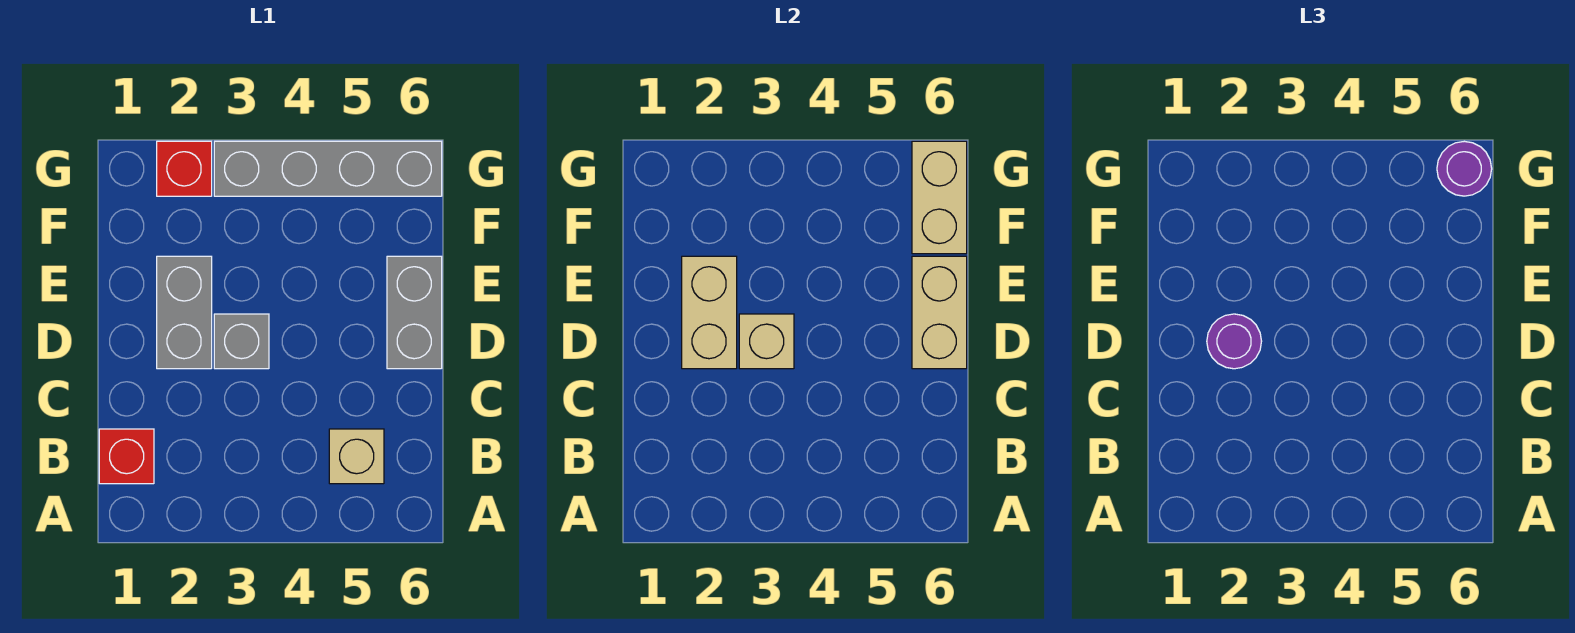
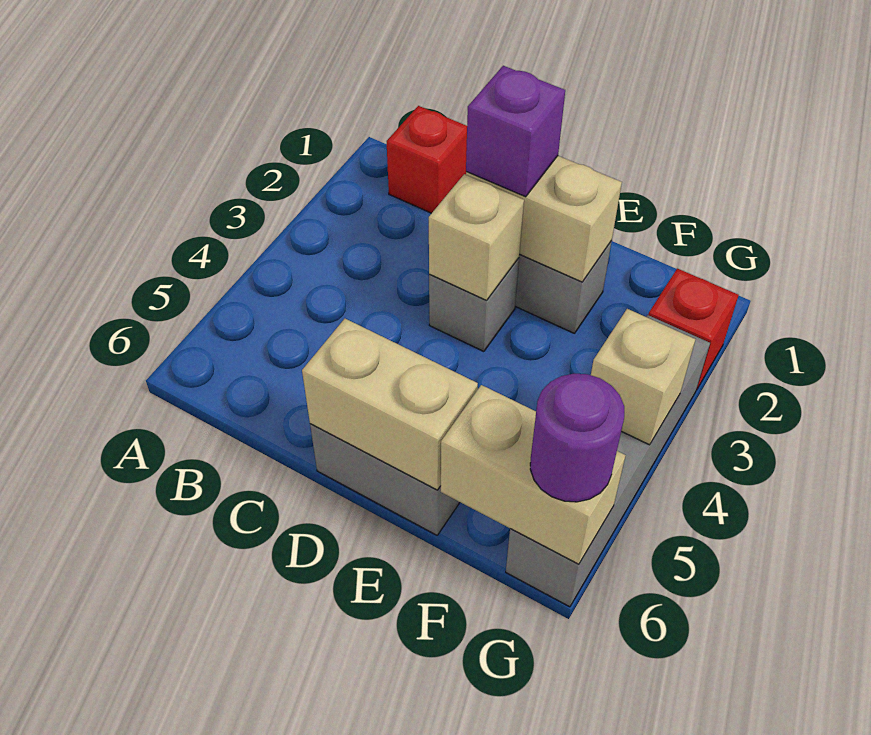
tan 1x1 brick [329,429,384,484] -> tan 1x1 brick moved to [591,309,695,445]
purple 1x1 round brick [1207,314,1262,369] -> purple 1x1 brick [466,66,565,197]

